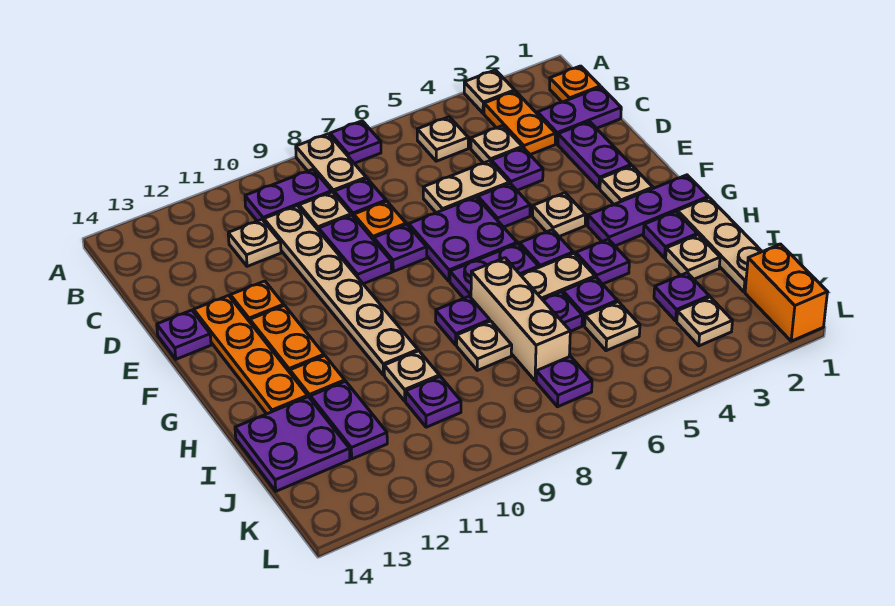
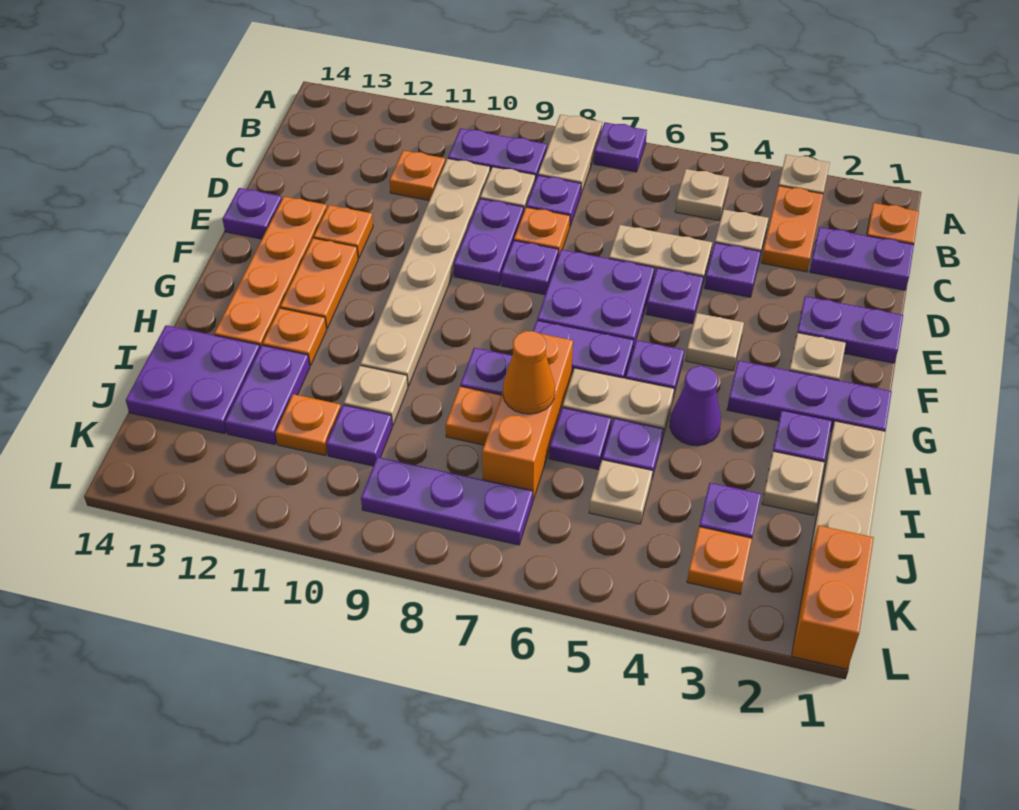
tan 1x1 plate [228,220,281,266] -> orange 1x1 plate [390,150,445,201]
purple 1x2 plate [558,122,631,189] -> purple 1x2 plate turned to [797,296,903,363]
purple 1x1 plate [576,239,629,284] -> purple 1x1 cone [670,366,721,446]
tan 1x3 brick [471,258,570,381] -> orange 1x3 brick [482,330,573,500]
none -> orange 1x1 cone [503,331,555,414]
tan 1x1 plate [457,321,512,370] -> orange 1x1 plate [445,386,501,445]
none -> orange 1x1 plate [275,394,341,456]
tan 1x1 plate [677,297,732,346] -> orange 1x1 plate [687,527,752,594]
purple 1x1 plate [536,356,592,407] -> purple 1x3 plate [361,457,533,545]

